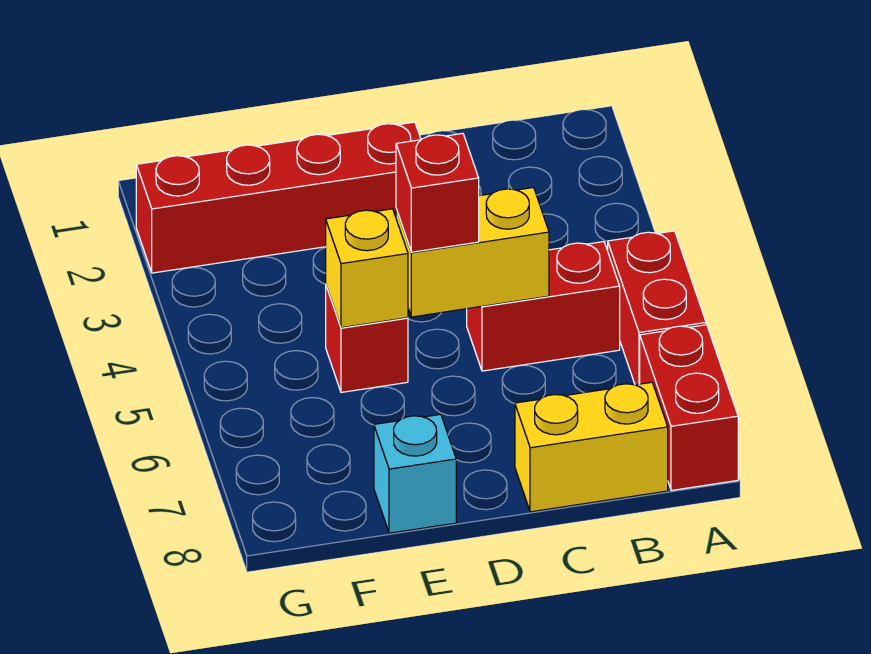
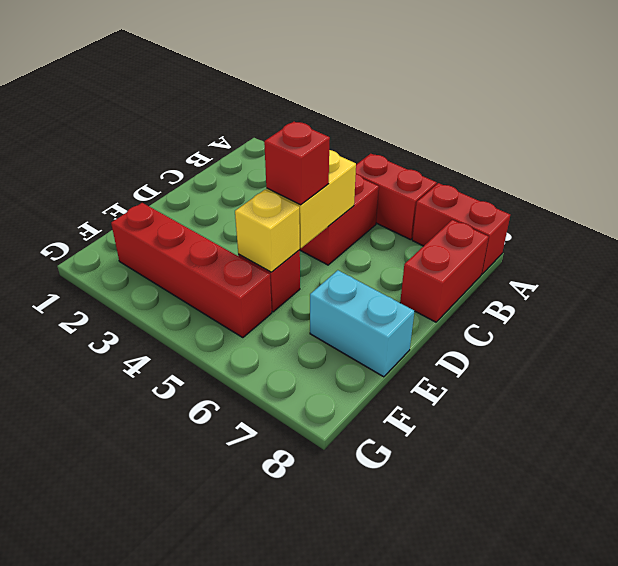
yellow 1x2 brick [515,382,668,512] -> red 1x2 brick [400,220,489,322]
red 1x4 brick [136,122,421,273] -> red 1x4 brick turned to [111,203,272,338]
cyan 1x1 brick [374,414,456,533] -> cyan 1x2 brick [310,270,414,377]

